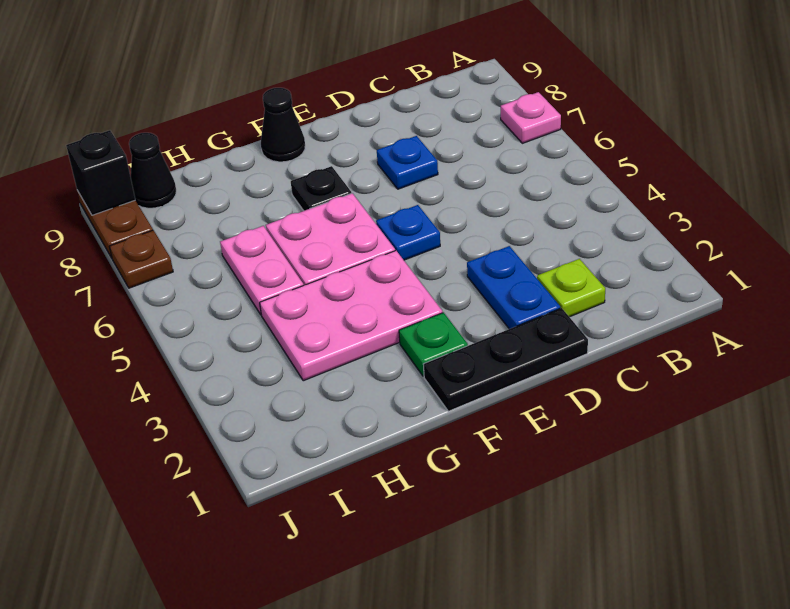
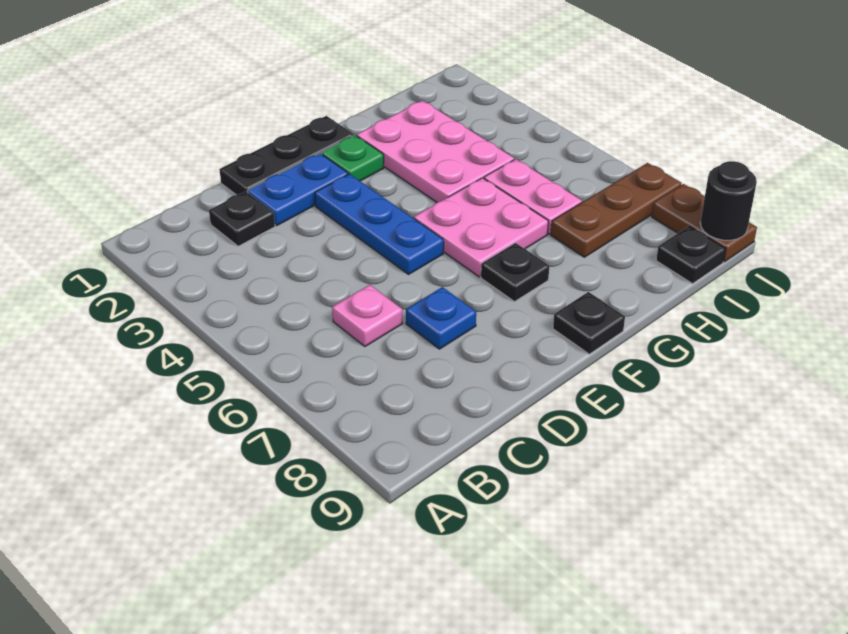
pink 1x1 plate [501,92,561,143] -> pink 1x1 plate moved to [332,285,403,346]
lime 1x1 plate [537,259,605,317] -> black 1x1 plate [209,191,275,246]
blue 1x2 plate [467,246,560,329] -> blue 1x2 plate turned to [248,153,348,225]
blue 1x1 plate [376,205,440,260] -> blue 1x3 plate [315,174,444,274]
pink 2x3 plate [260,251,443,381] -> pink 2x3 plate turned to [357,101,514,202]
black 1x1 cone [261,88,305,162] -> black 1x1 plate [553,292,625,354]
black 1x1 cone [129,133,176,208] -> black 1x1 plate [656,226,726,284]
brown 1x1 plate [109,230,173,288] -> brown 1x3 plate [551,163,681,257]
black 1x1 brick [66,130,135,215] -> black 1x1 round brick [700,161,757,240]

